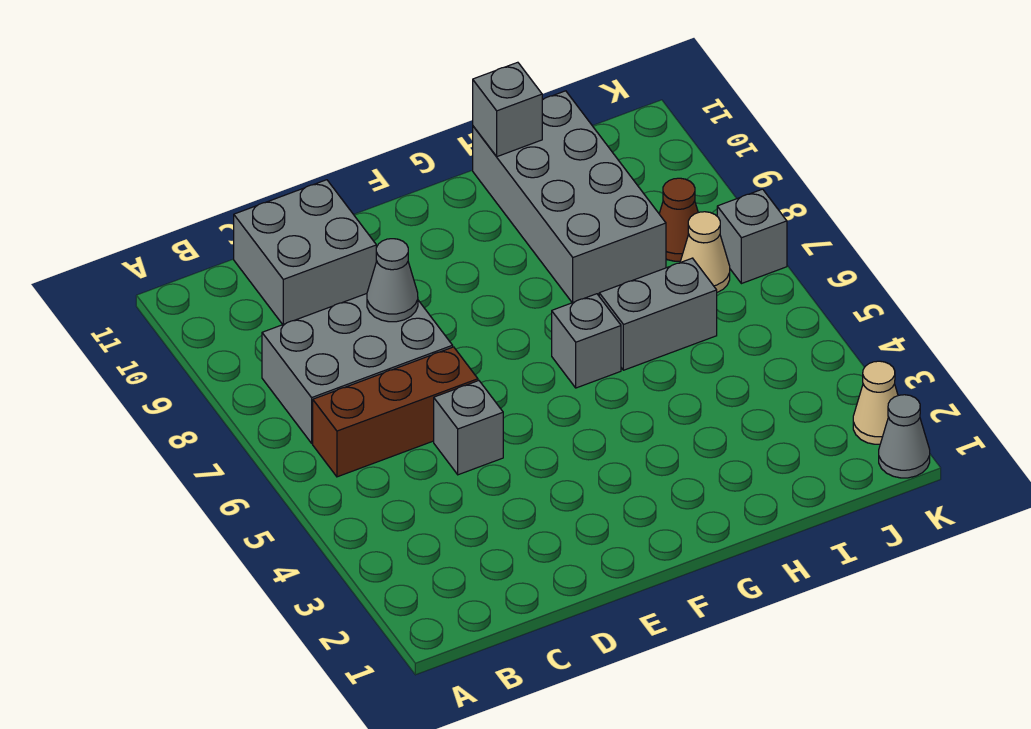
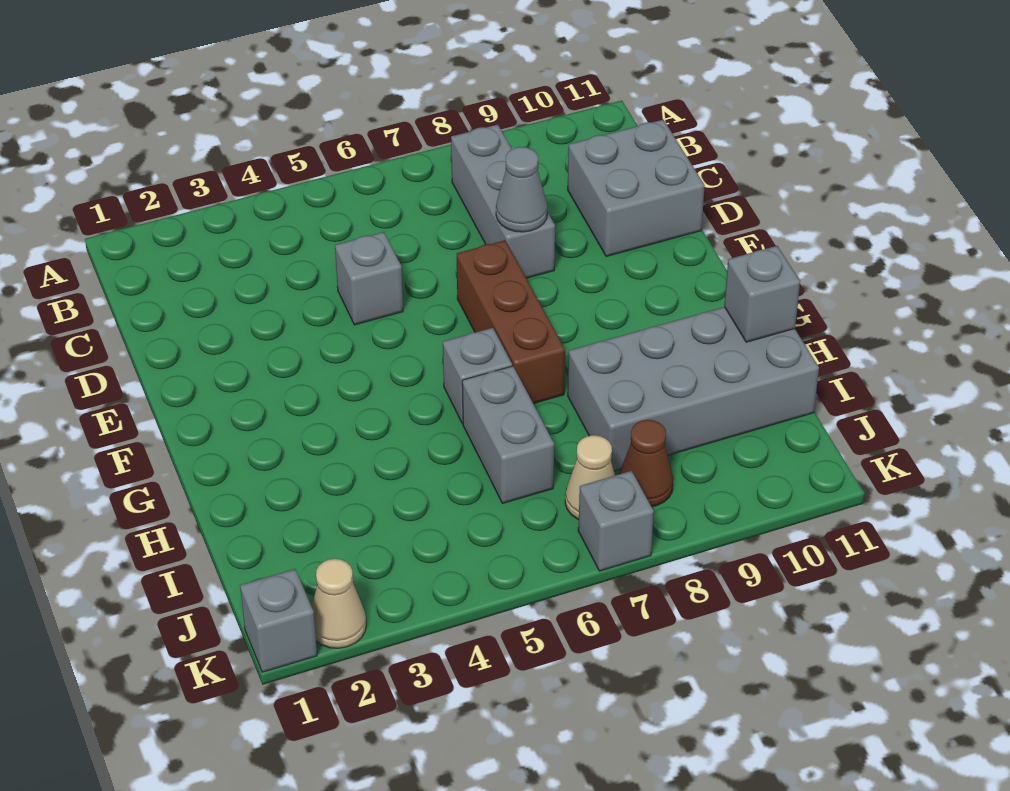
brown 1x3 brick [313,347,478,477] -> brown 1x3 brick moved to [457,240,565,404]
grey 2x3 brick [262,294,453,443] -> grey 1x3 brick [451,124,555,278]
grey 1x1 cone [879,395,930,478] -> grey 1x1 brick [240,569,317,672]

